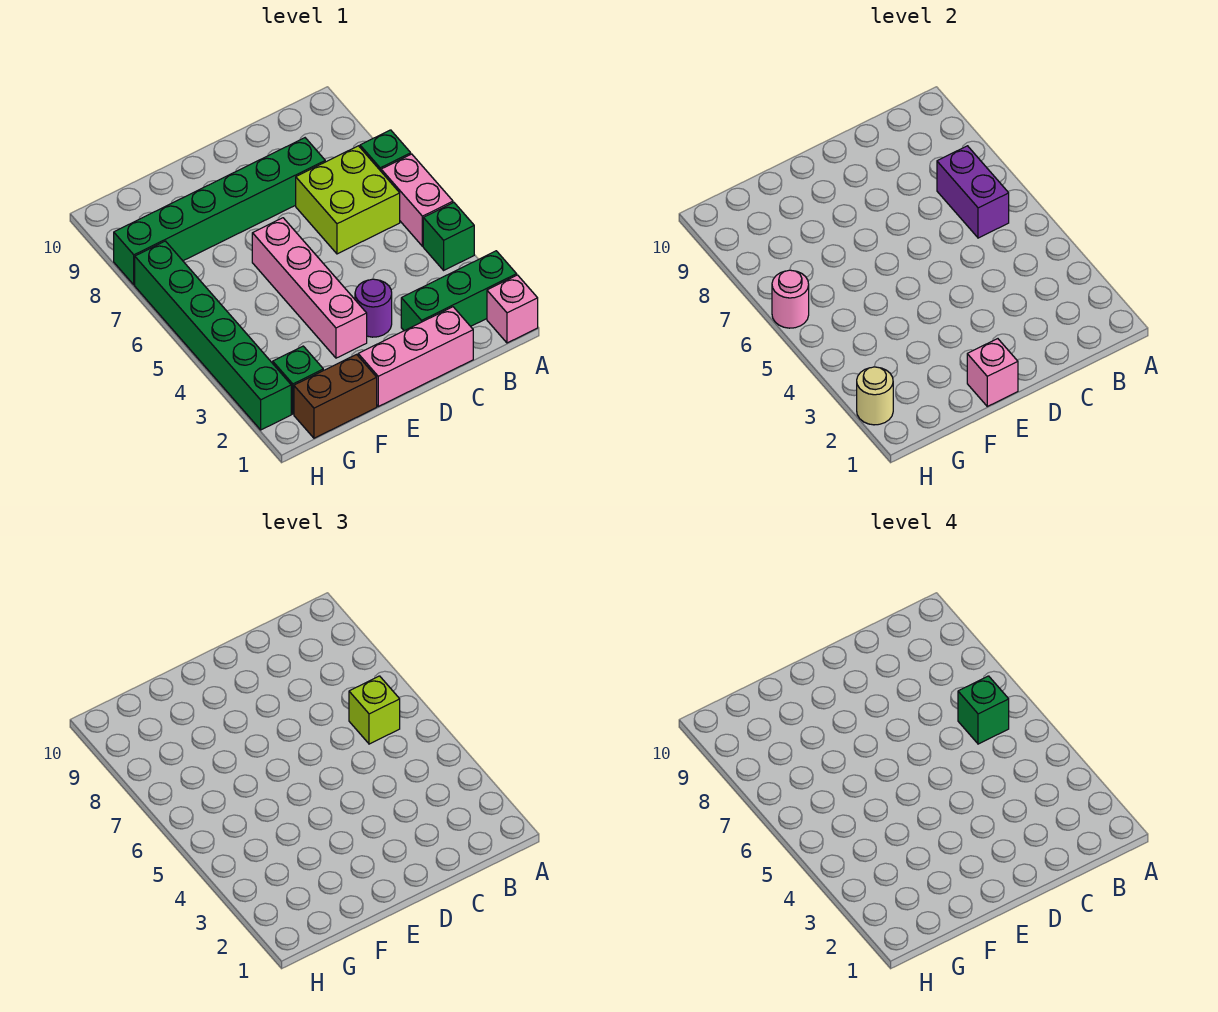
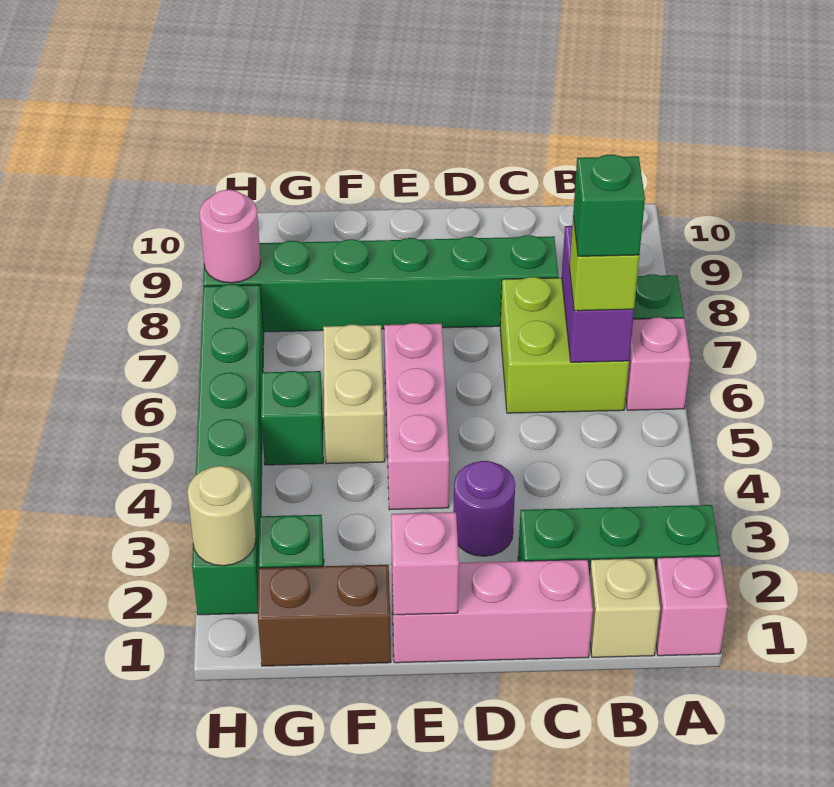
green 1x1 brick [423,203,474,270] -> green 1x1 brick moved to [261,371,323,465]
pink 1x2 brick [381,154,453,246] -> pink 1x1 brick [626,317,691,410]
none -> tan 1x1 brick [590,558,660,657]
pink 1x4 brick [252,218,367,358] -> pink 1x3 brick [384,323,449,510]
none -> tan 1x2 brick [323,325,385,464]
pink 1x1 round brick [772,270,809,328] -> pink 1x1 round brick moved to [199,190,261,283]

